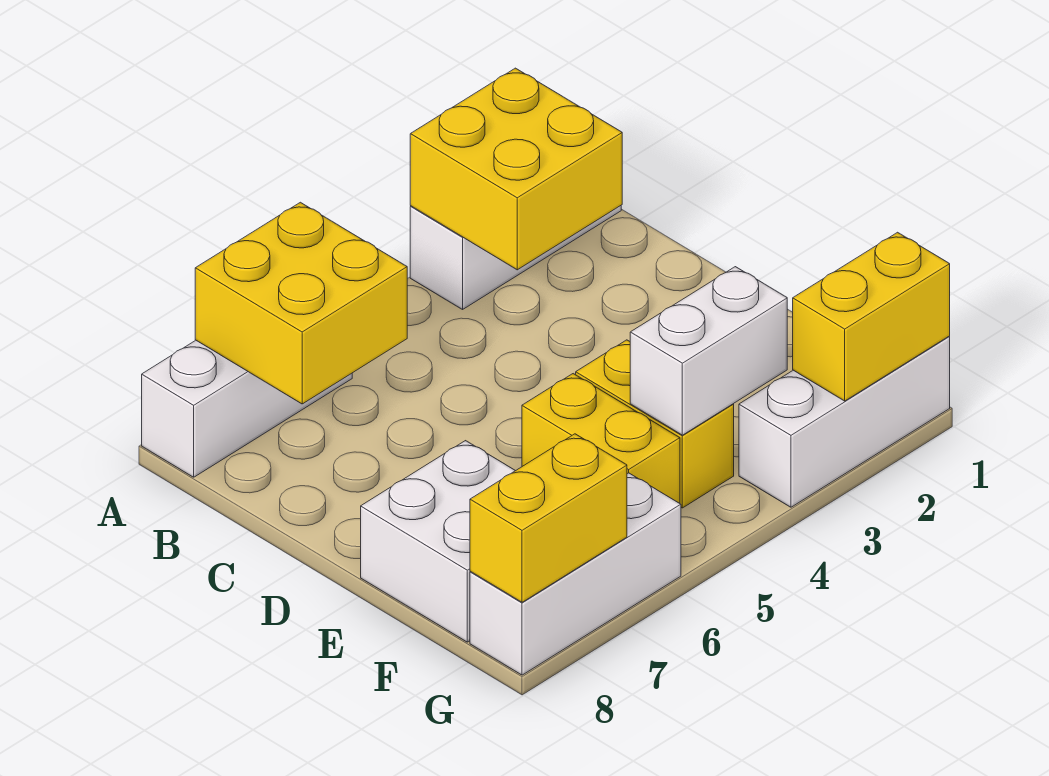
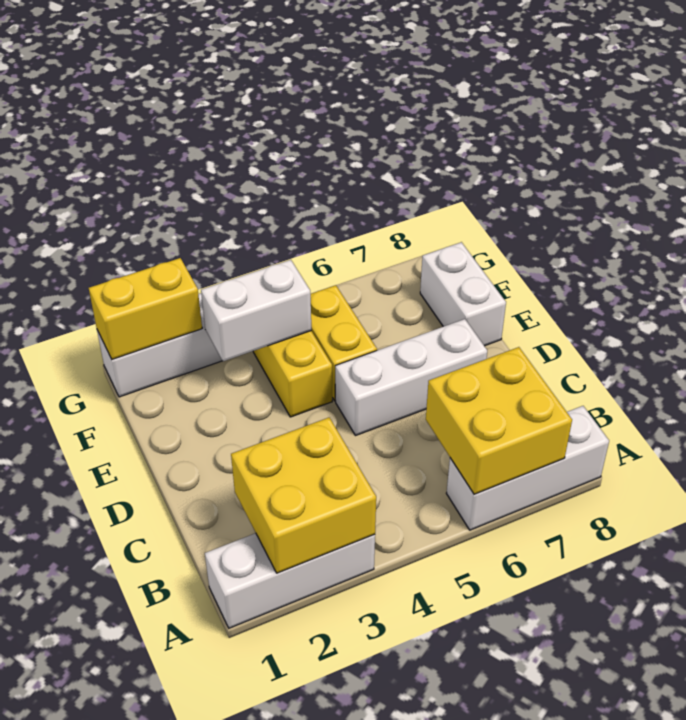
white 2x2 brick [361,441,515,642] -> white 1x2 brick [420,242,506,346]
white 1x3 brick [470,473,681,675] -> white 1x3 brick moved to [335,319,487,436]
yellow 1x2 brick [470,434,627,602] -> none

